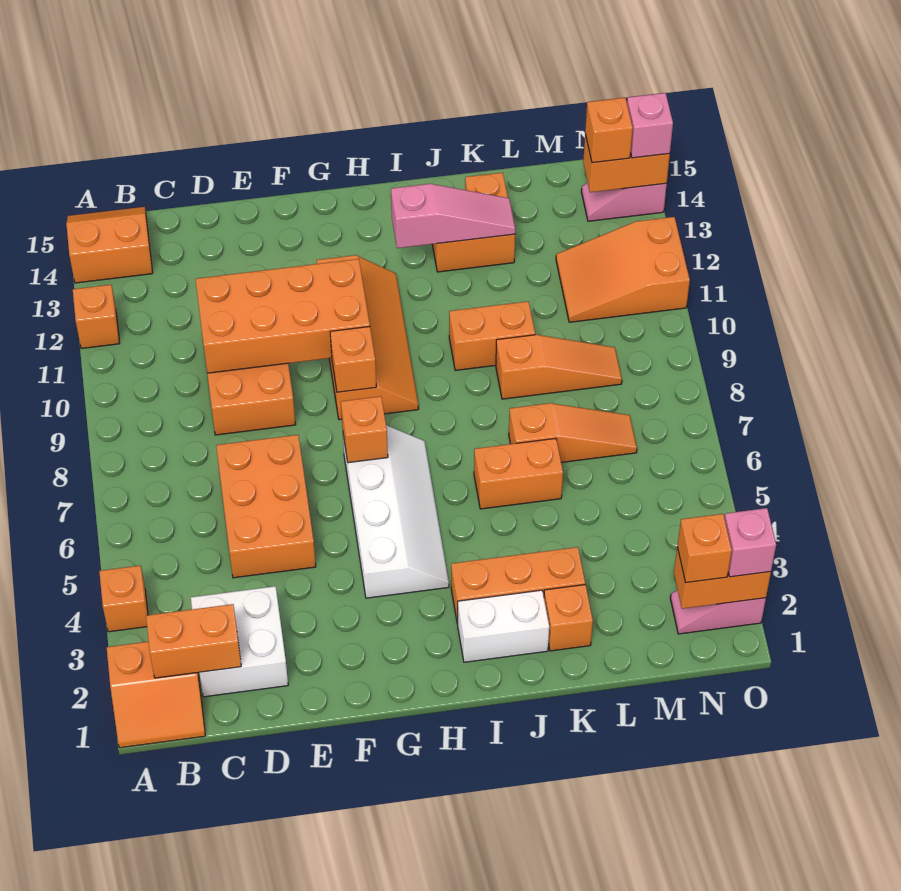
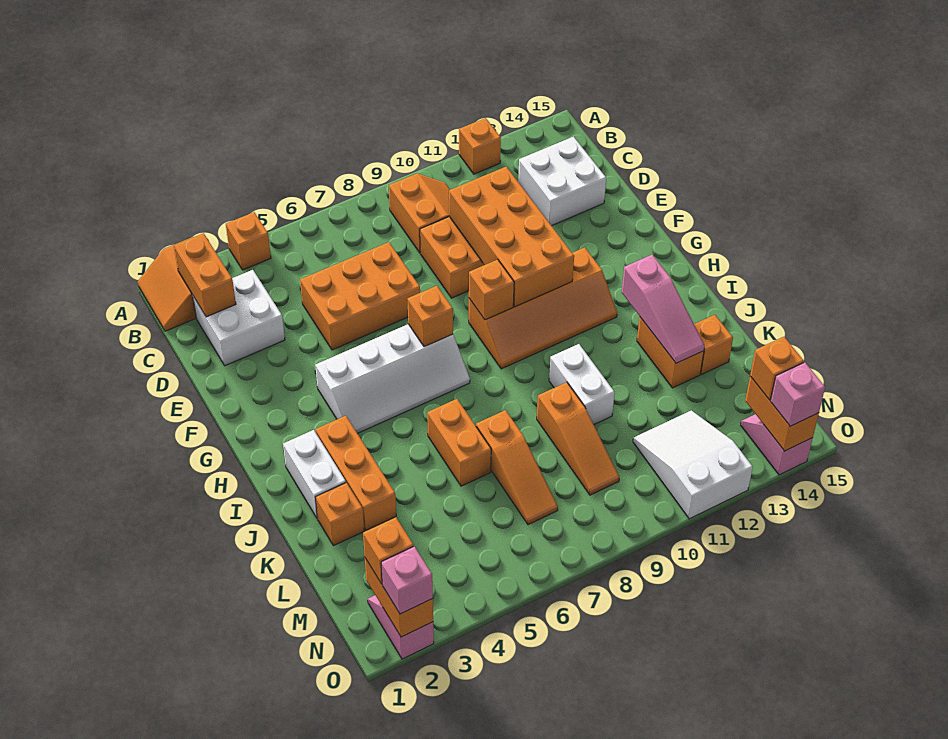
orange 2x2 slope [66,207,153,283] -> orange 2x2 slope moved to [389,173,450,253]
none -> white 2x2 brick [518,137,606,226]
orange 1x2 brick [449,301,535,370] -> white 1x2 brick [549,344,615,424]
orange 2x3 slope [556,217,690,322] -> white 2x3 slope [633,410,753,519]

